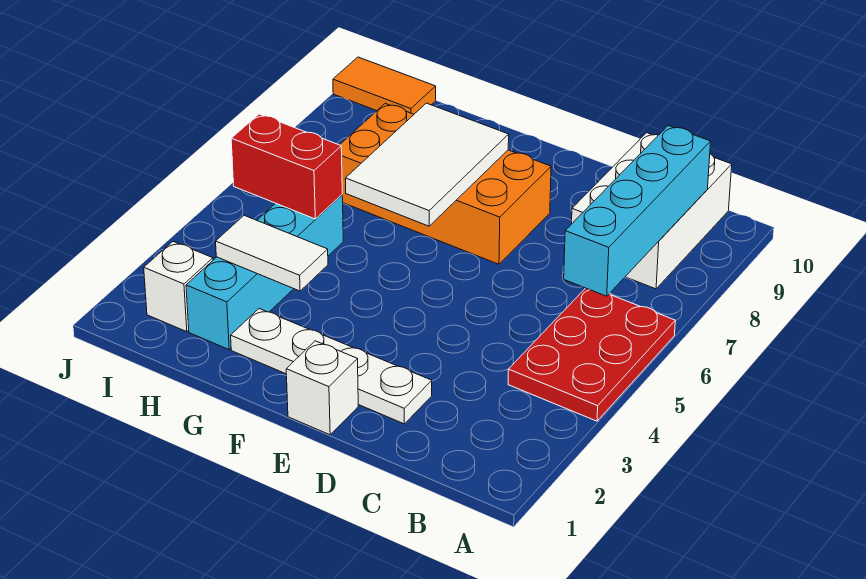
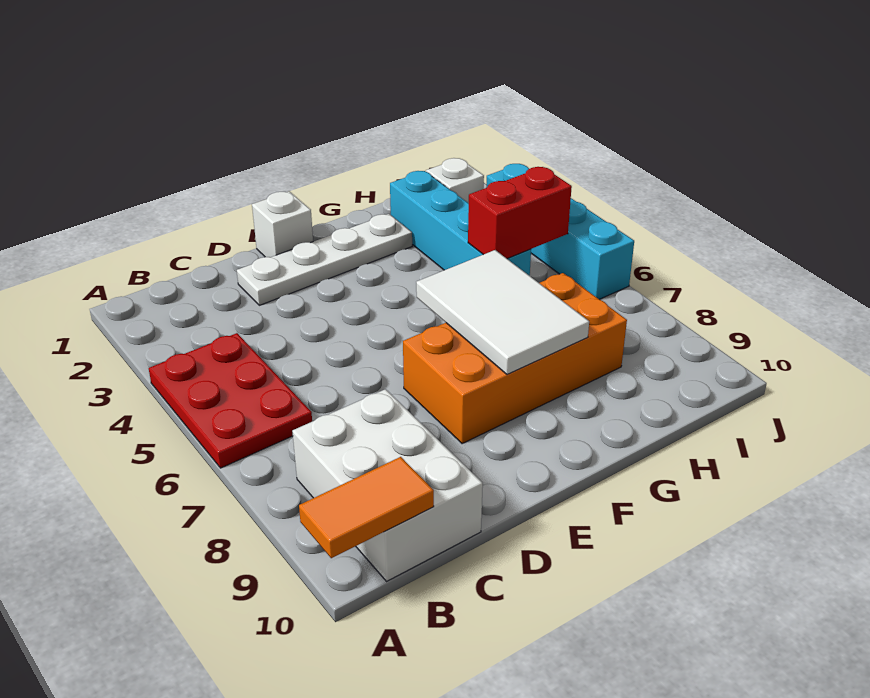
cyan 1x4 brick [564,126,711,296] -> cyan 1x4 brick moved to [486,164,634,299]
white 1x2 tile [216,215,328,291] -> none
orange 1x2 tile [333,57,436,114] -> orange 1x2 tile moved to [299,457,434,558]

